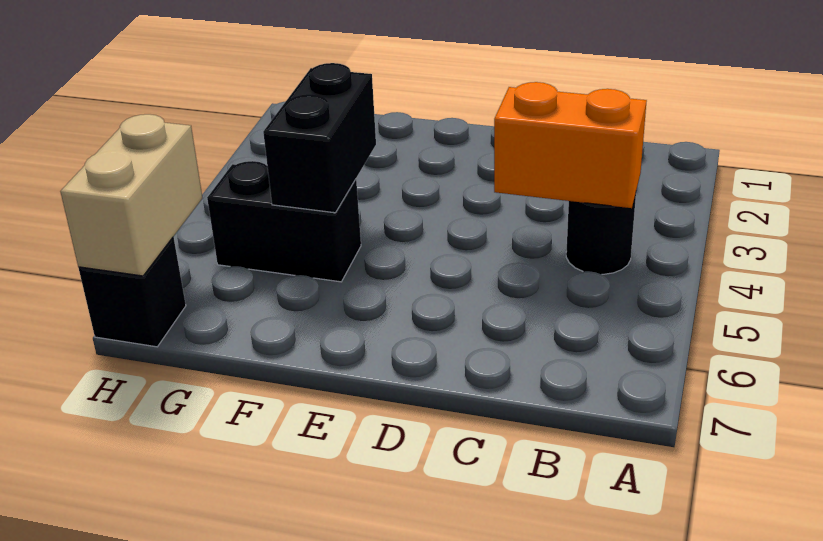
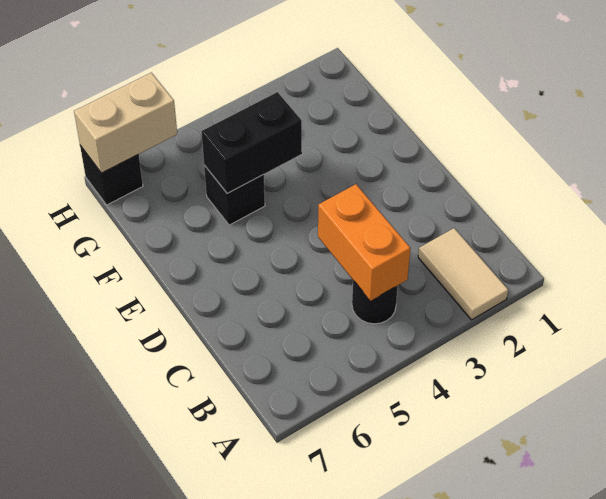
none -> tan 1x2 tile [418,228,508,320]
black 1x2 brick [207,161,361,282] -> black 1x1 brick [204,165,265,225]

